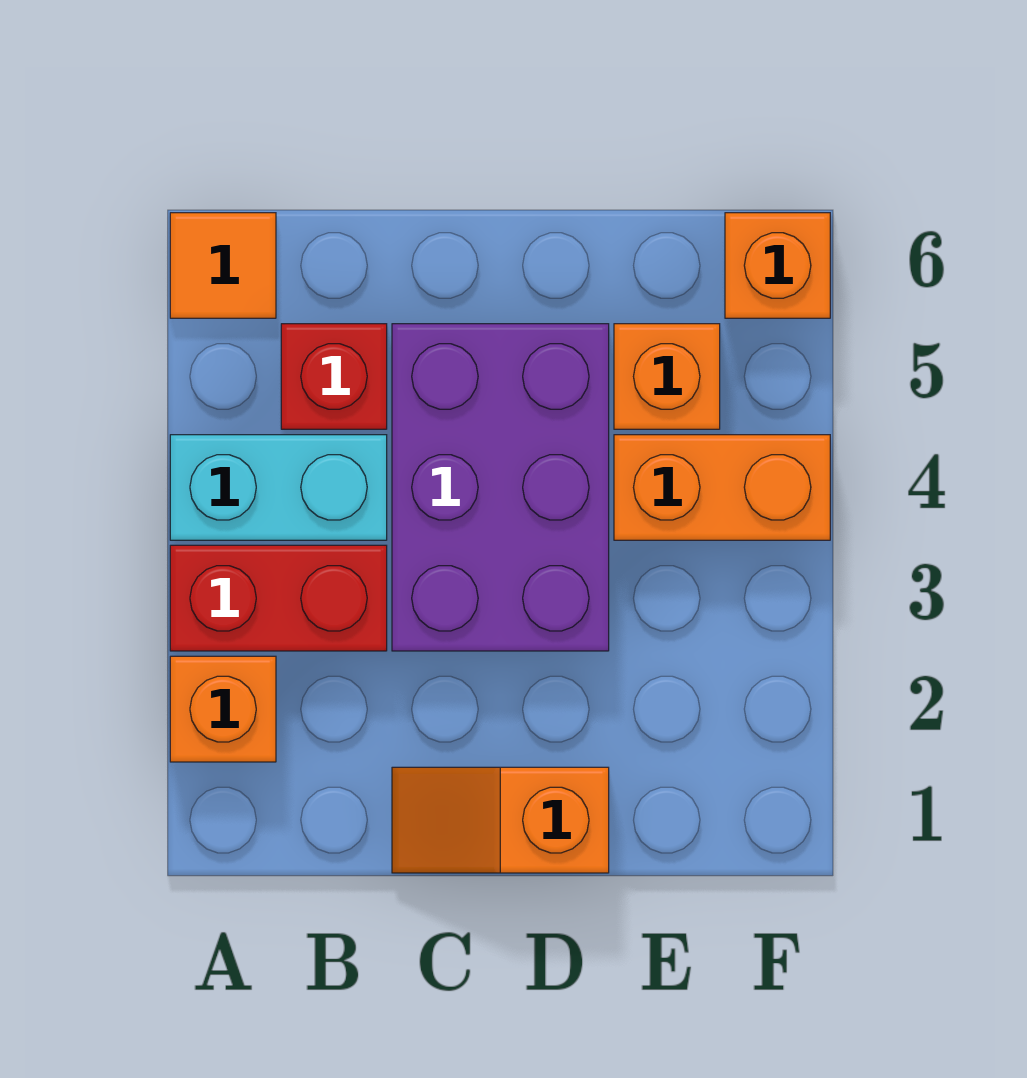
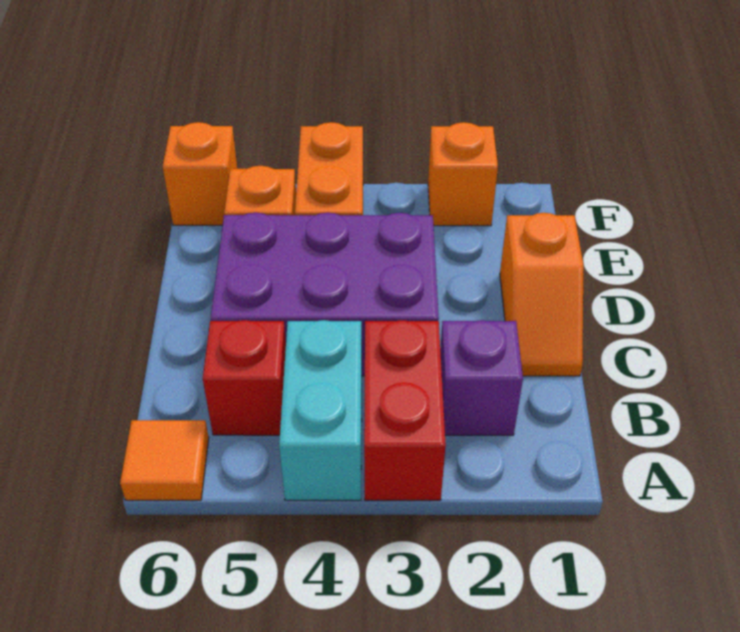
orange 1x1 brick [170,656,276,762] -> orange 1x1 brick moved to [428,122,498,226]
none -> purple 1x1 brick [440,320,523,435]

